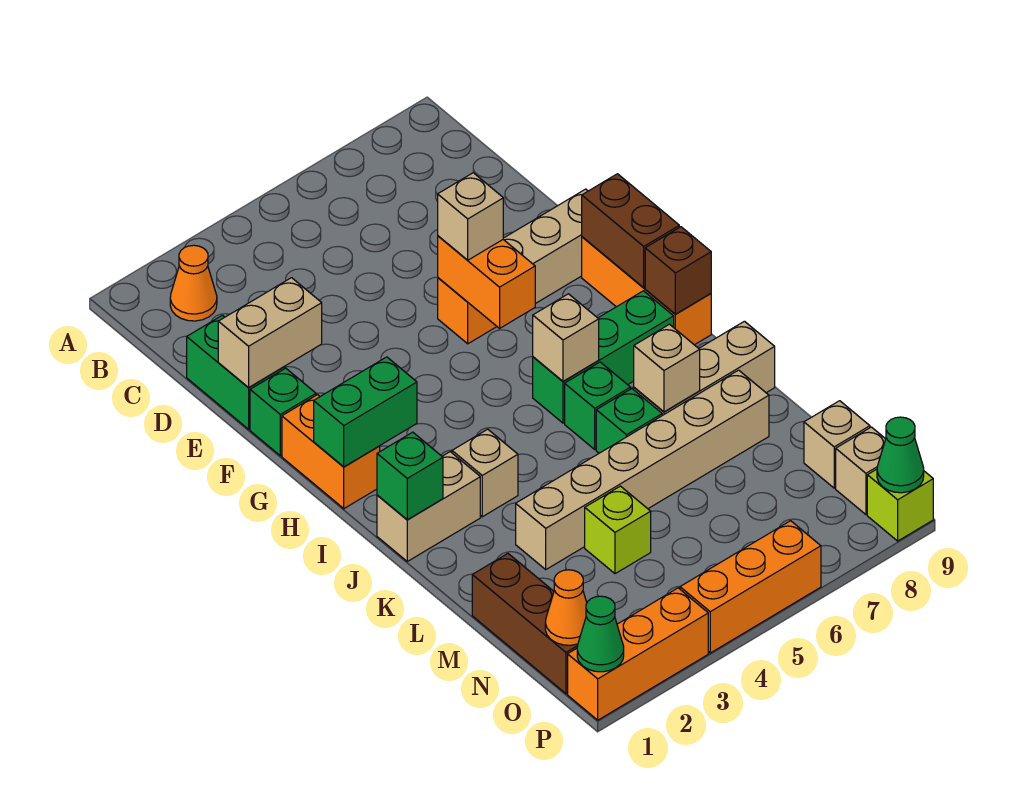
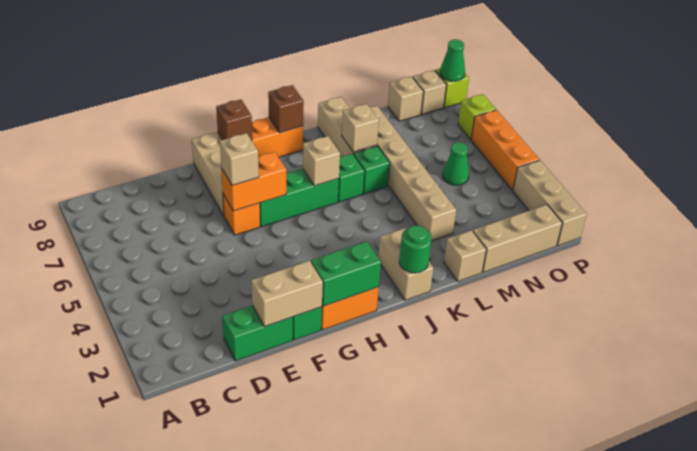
orange 1x1 cone [170,245,217,321] -> none
tan 1x2 brick [218,278,322,388] -> tan 1x2 brick turned to [251,261,323,327]
brown 1x2 brick [582,174,679,288] -> brown 1x1 brick [216,99,252,141]
green 1x2 brick [314,357,417,467] -> green 1x2 brick turned to [311,242,381,306]
green 1x3 brick [533,291,674,423] -> green 1x3 brick turned to [259,169,339,227]
green 1x1 brick [377,432,443,520] -> green 1x1 round brick [399,226,431,273]
tan 1x1 brick [452,429,518,517] -> tan 1x1 brick moved to [444,230,486,281]
brown 1x3 brick [472,554,578,694] -> tan 1x3 brick [473,205,562,272]
lime 1x1 brick [585,486,651,574] -> lime 1x1 brick moved to [458,94,496,139]
orange 1x1 cone [545,570,587,645] -> none
orange 1x3 brick [568,588,708,720] -> tan 1x3 brick [513,160,587,246]
green 1x1 cone [577,596,624,672] -> green 1x1 cone moved to [443,142,469,185]

